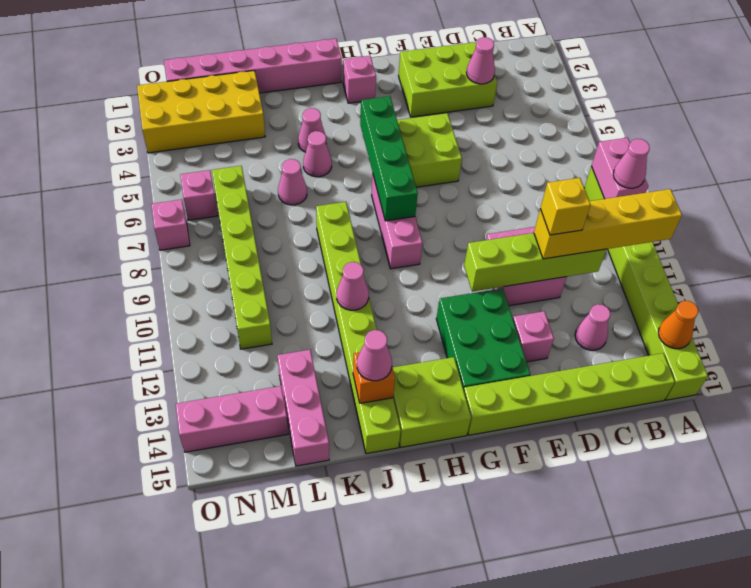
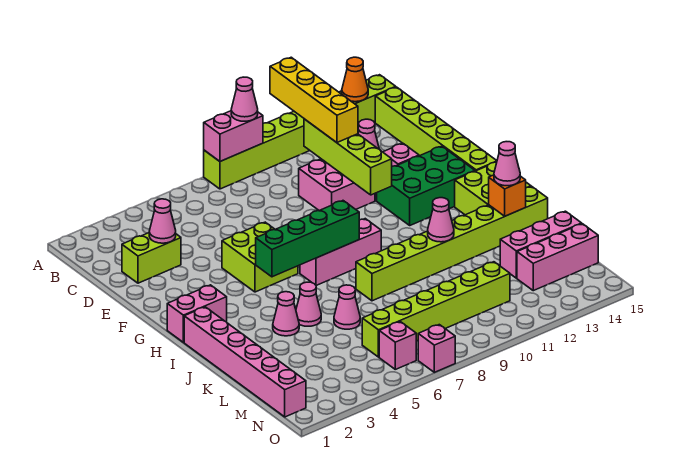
lime 2x3 brick [399,42,497,117] -> lime 1x2 brick [122,233,181,283]
yellow 1x1 brick [540,178,590,235] -> none
pink 1x1 brick [343,56,376,103] -> pink 1x2 brick [167,285,227,342]
yellow 2x4 brick [137,71,265,153] -> none
pink 1x3 brick [176,386,288,452] -> pink 1x3 brick turned to [517,224,598,291]

